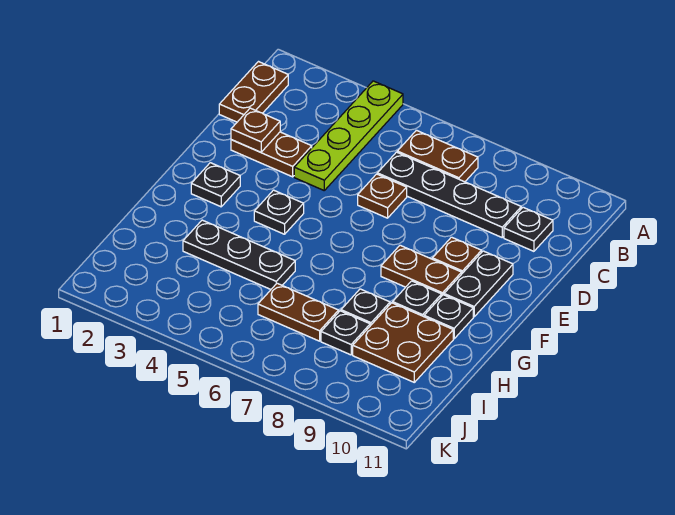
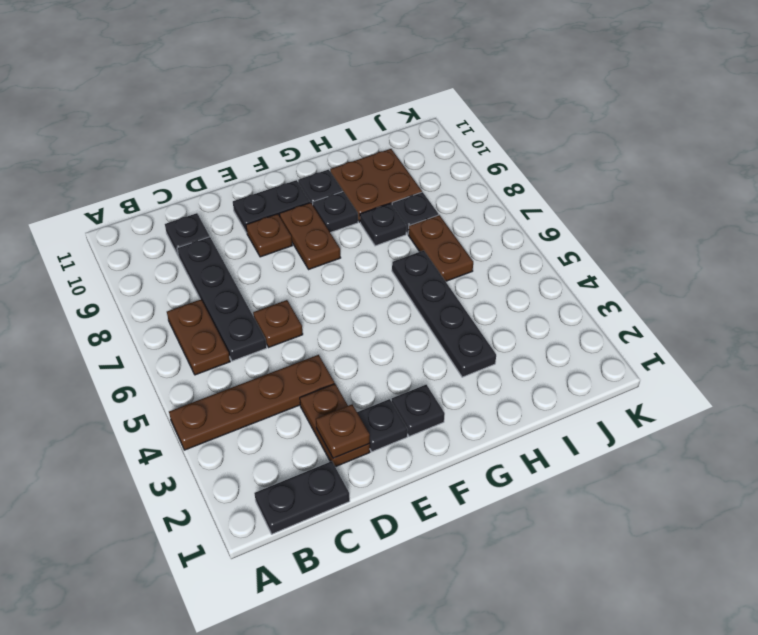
lime 1x4 plate [294,81,403,190] -> brown 1x4 plate [169,355,335,450]
brown 1x2 plate [219,62,288,122] -> black 1x2 plate [254,461,350,534]
black 1x1 plate [254,190,304,234] -> black 1x1 plate moved to [357,399,408,452]
black 1x3 plate [183,220,295,289] -> black 1x4 plate [392,250,496,377]

